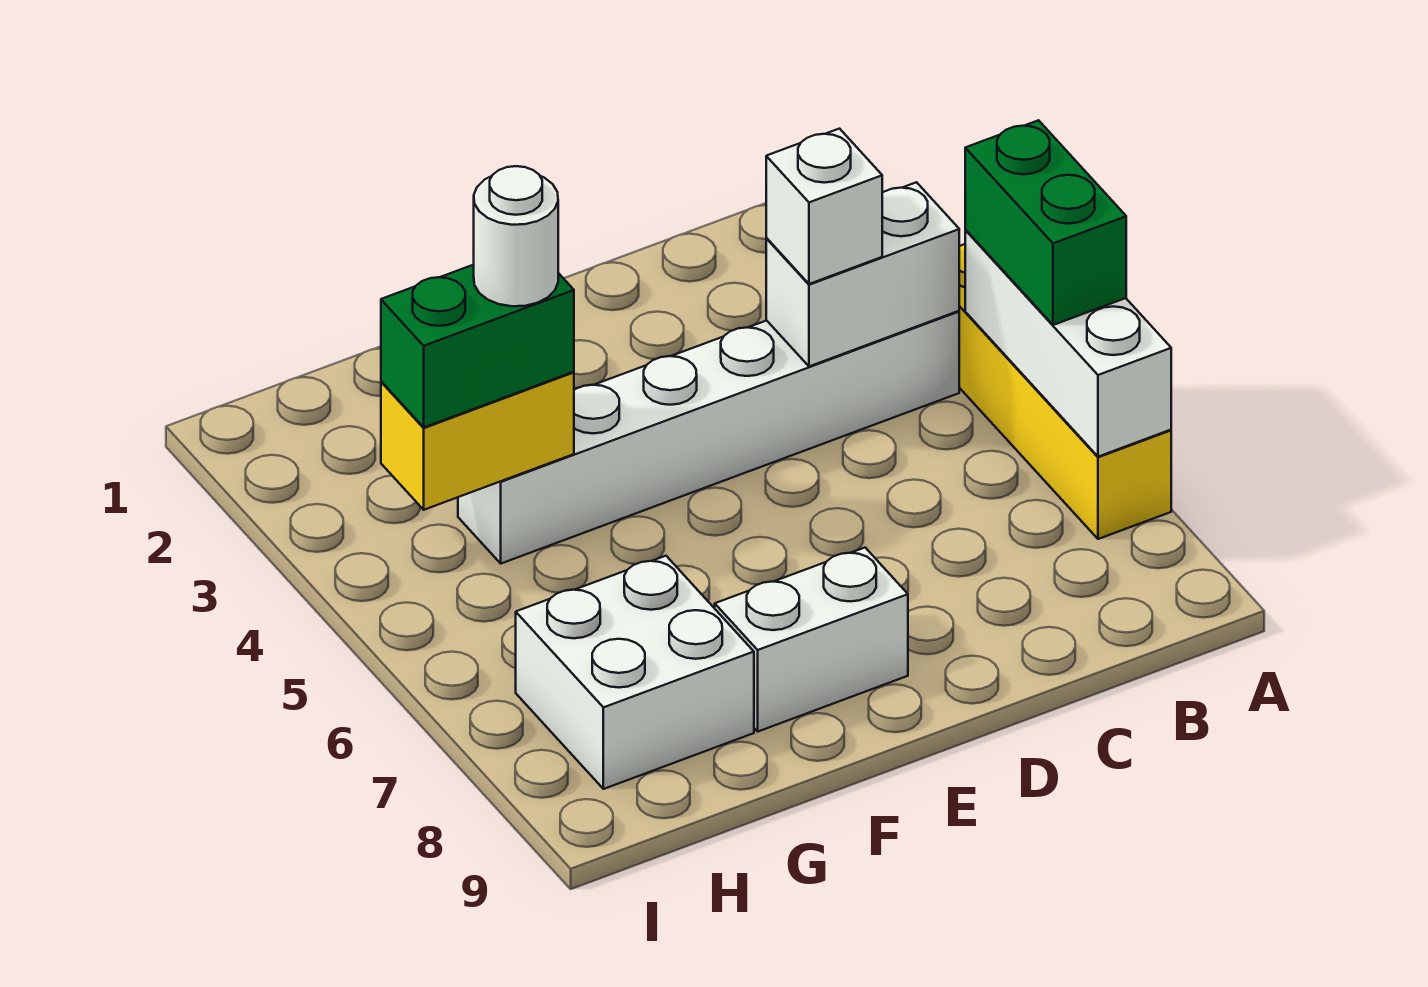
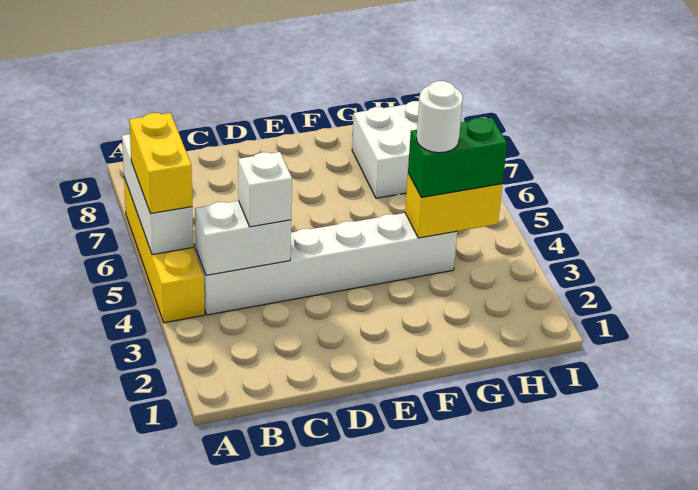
green 1x2 brick [965,120,1126,325] -> yellow 1x2 brick [129,113,192,214]
white 1x2 brick [715,548,908,731] -> none

